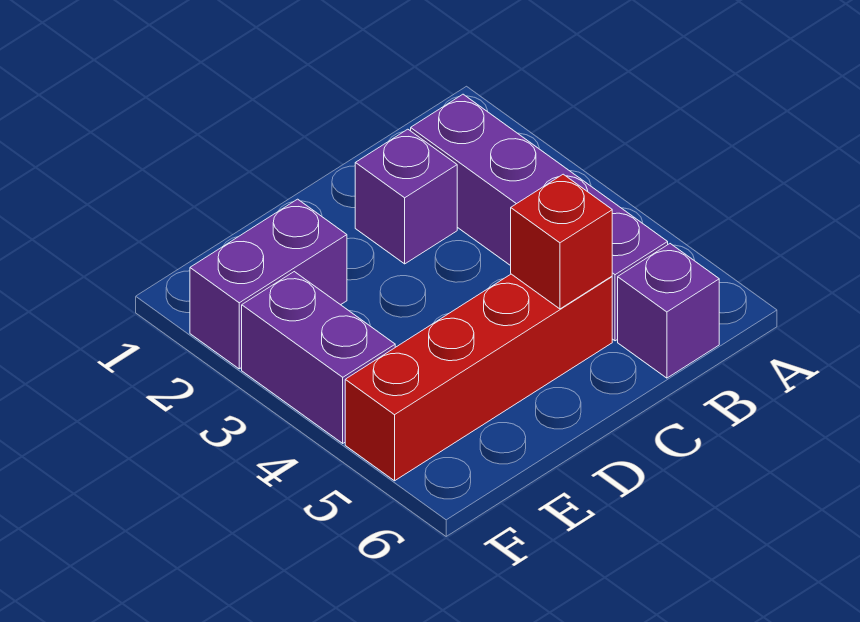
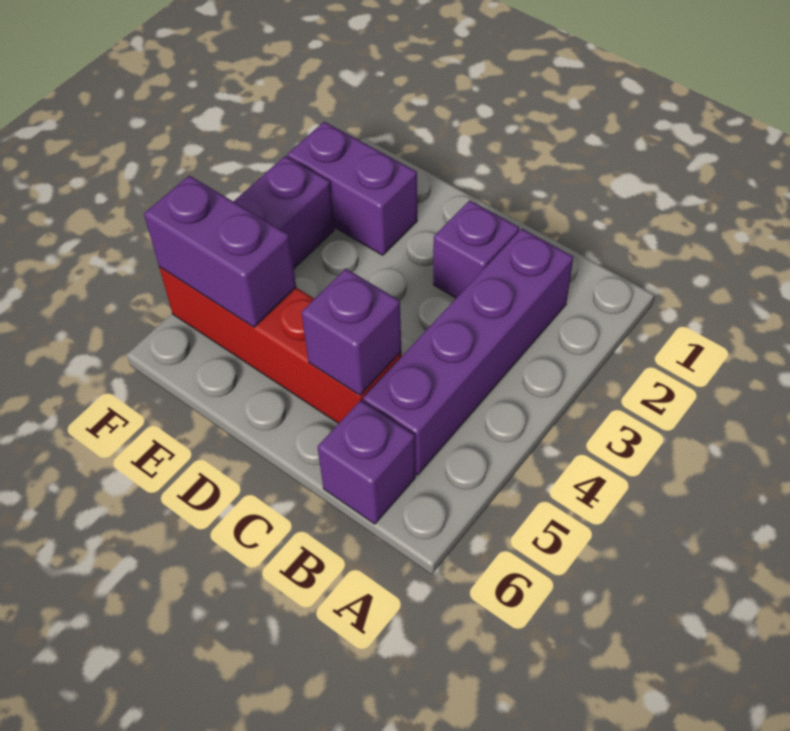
red 1x1 brick [511,174,612,309] -> purple 1x1 brick [302,269,401,395]
none -> purple 1x2 brick [144,175,296,327]

